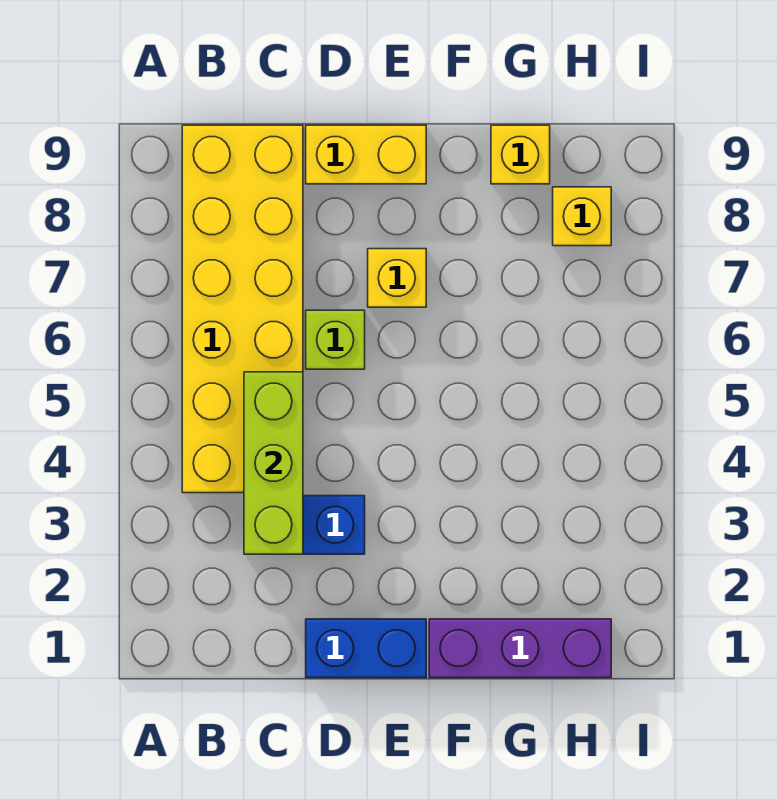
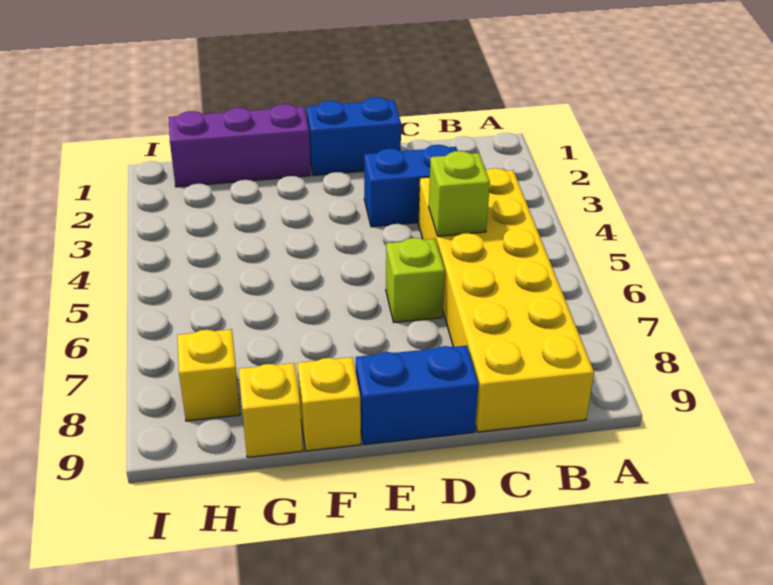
lime 1x3 brick [244,372,303,554] -> lime 1x1 brick [429,151,490,236]
yellow 1x2 brick [306,125,426,184] -> blue 1x2 brick [356,346,479,445]
yellow 1x1 brick [368,249,426,307] -> yellow 1x1 brick moved to [297,357,361,451]

